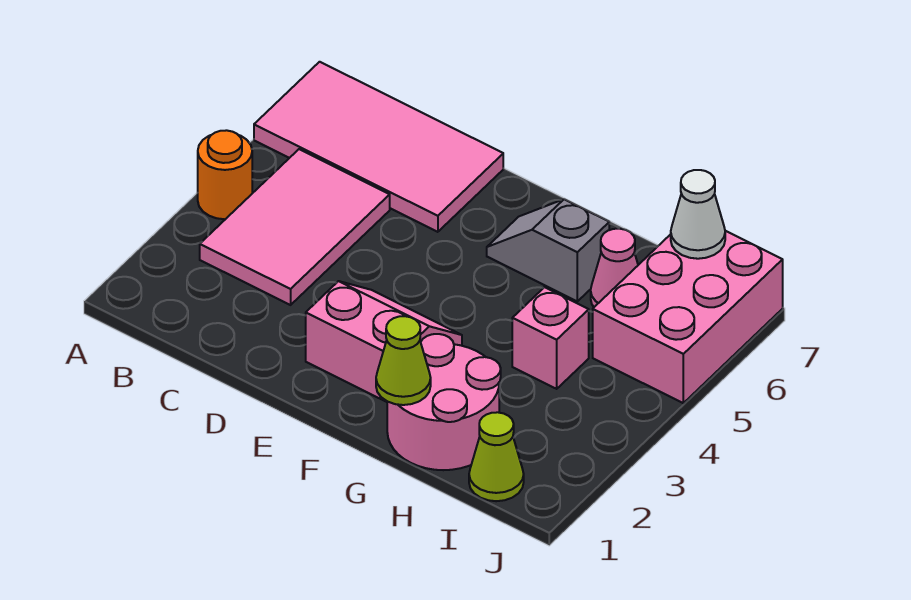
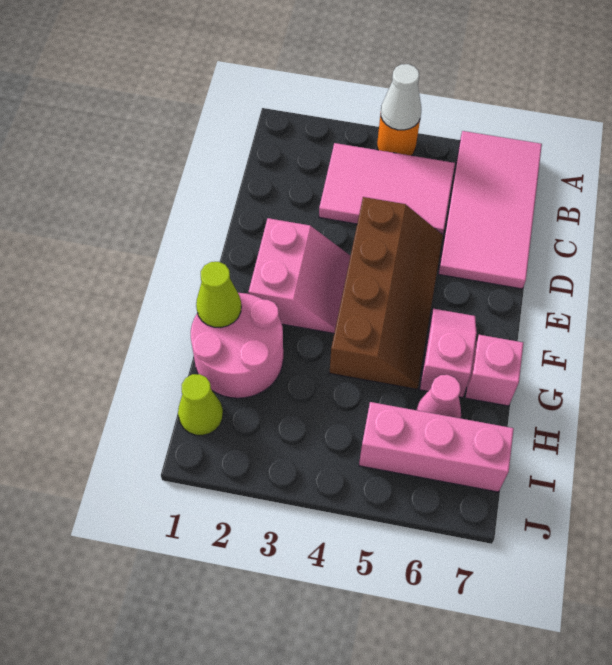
none -> brown 2x4 slope [330,197,443,389]
grey 1x2 slope [487,199,609,301] -> pink 1x2 slope [420,309,477,398]
pink 1x1 brick [512,287,589,389] -> pink 1x1 brick moved to [465,335,523,406]
pink 2x3 brick [593,231,783,403] -> pink 1x3 brick [359,402,514,492]
white 1x1 cone [671,170,725,259] -> white 1x1 cone moved to [381,64,421,130]

